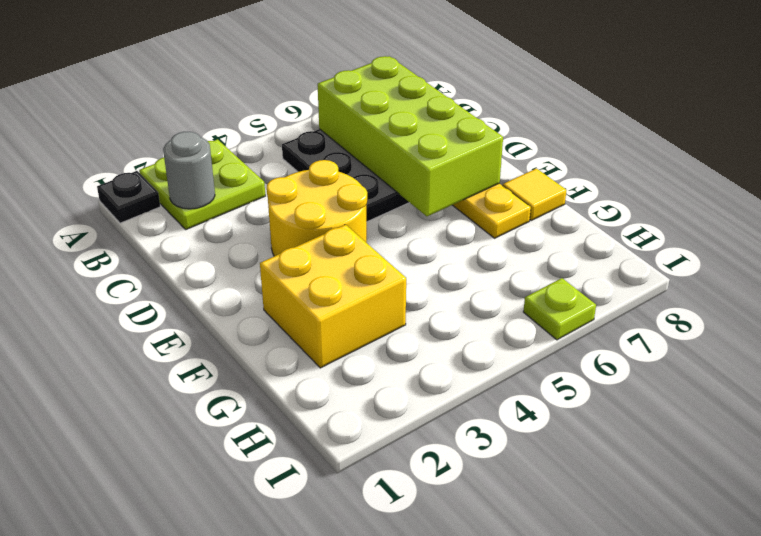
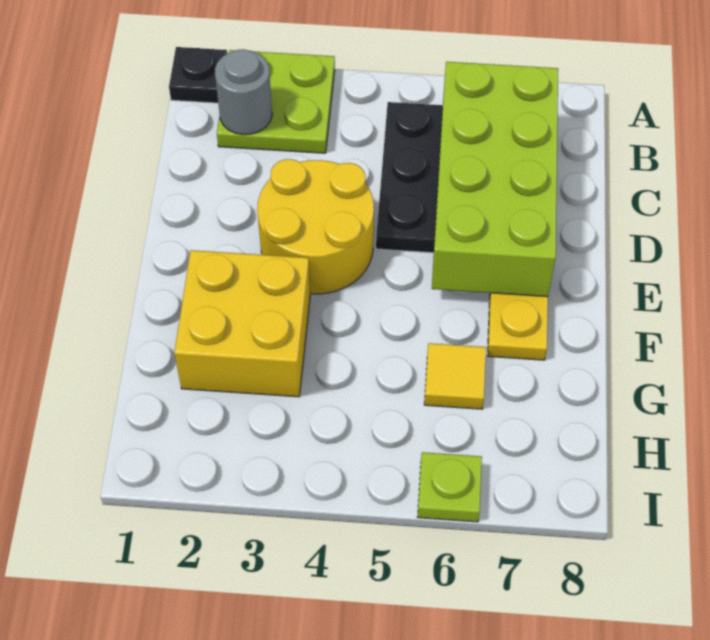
yellow 1x1 tile [503,169,566,221] -> yellow 1x1 tile moved to [424,343,486,409]

